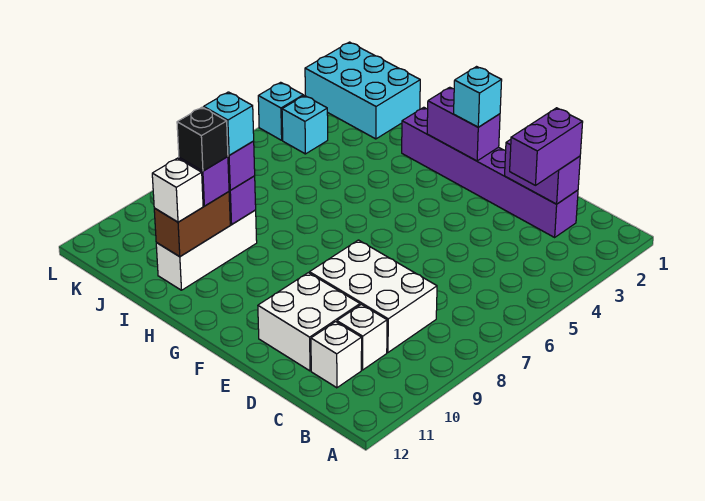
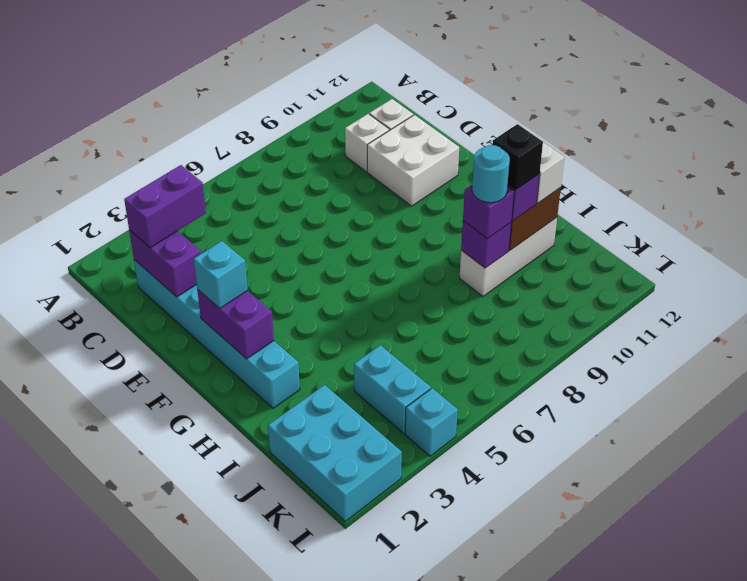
purple 1x6 brick [402,107,578,237] -> cyan 1x6 brick [134,260,300,408]
white 2x3 brick [310,240,437,352] -> none
cyan 1x1 brick [204,92,254,155] -> cyan 1x1 round brick [472,145,510,203]
cyan 1x1 brick [282,96,328,154] -> cyan 1x2 brick [354,345,431,434]

